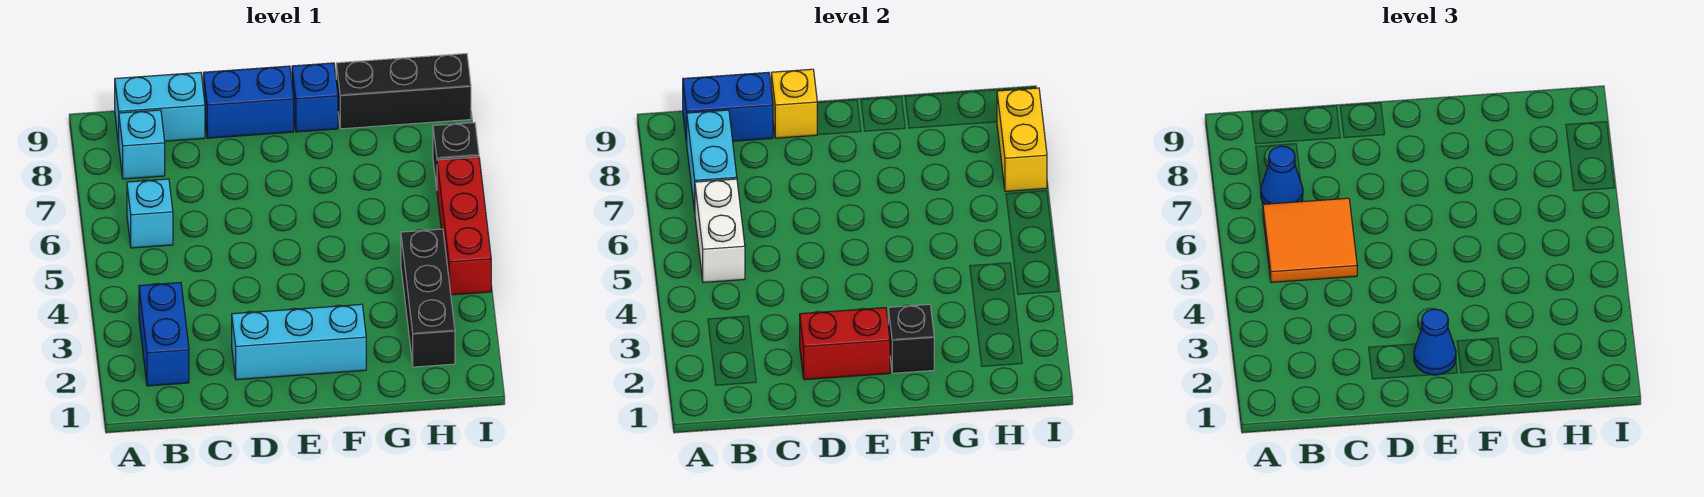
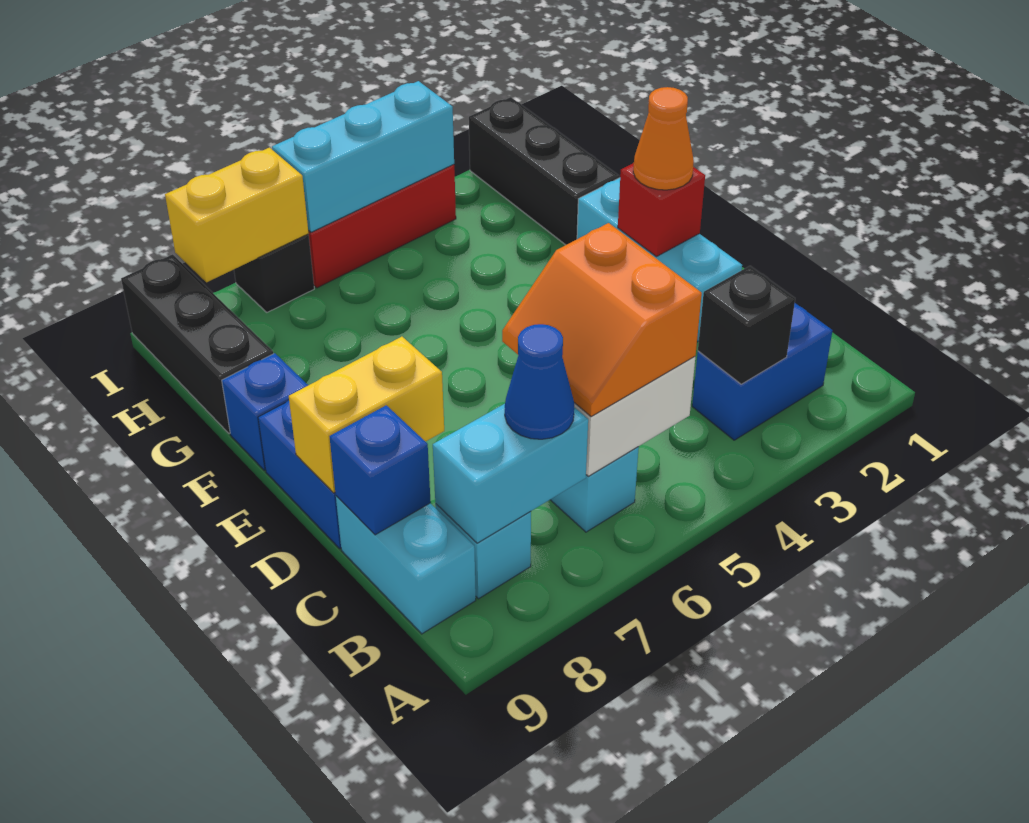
orange 2x2 tile [1263,198,1357,282] -> orange 2x2 slope [502,223,702,417]
blue 1x2 brick [683,72,773,144] -> blue 1x1 brick [329,405,431,535]
red 1x2 brick [800,308,890,380] -> red 1x1 brick [618,163,705,256]
yellow 1x1 brick [771,69,818,138] -> yellow 1x2 brick [289,337,444,493]
blue 1x1 cone [1414,309,1456,375] -> orange 1x1 cone [633,87,694,190]
black 1x1 brick [888,304,934,373] -> black 1x1 brick moved to [698,266,795,384]
black 1x3 brick [401,229,455,367] -> black 1x3 brick turned to [469,97,619,245]
none -> cyan 1x3 brick [272,81,454,232]

